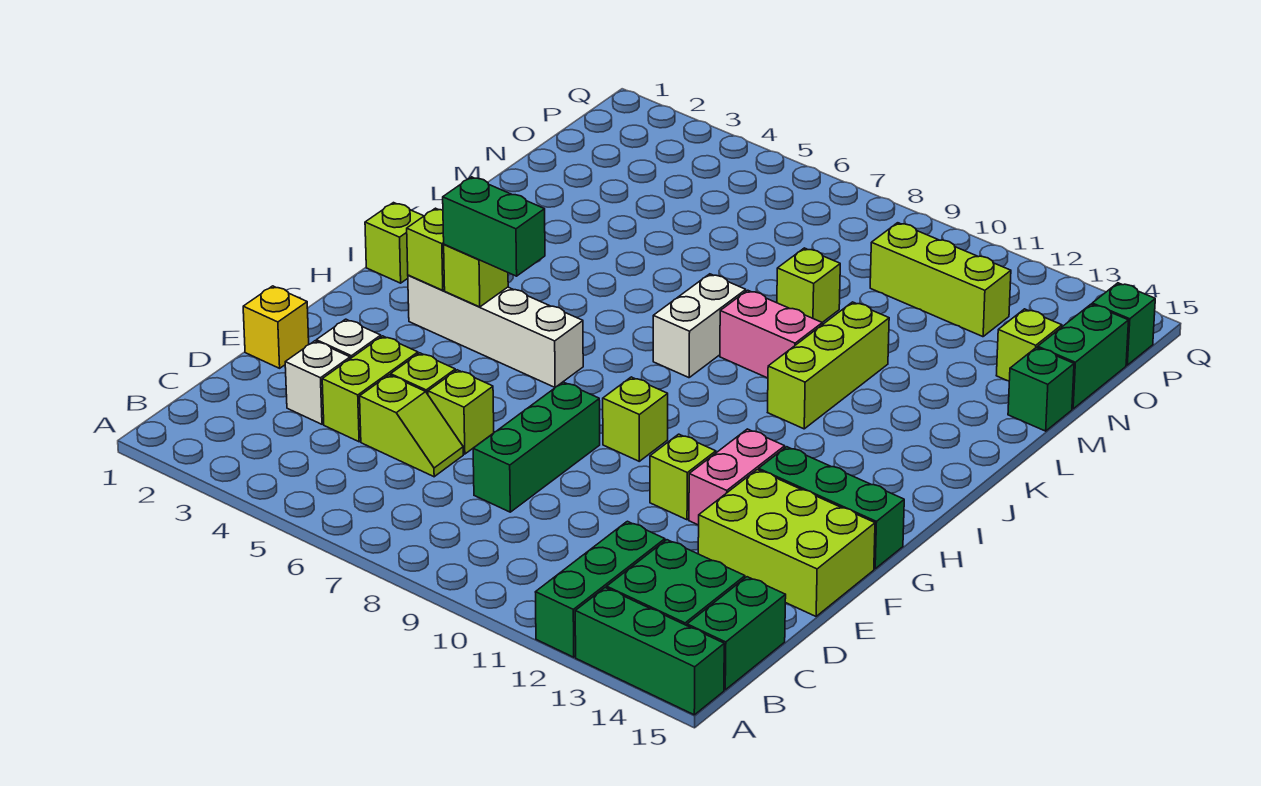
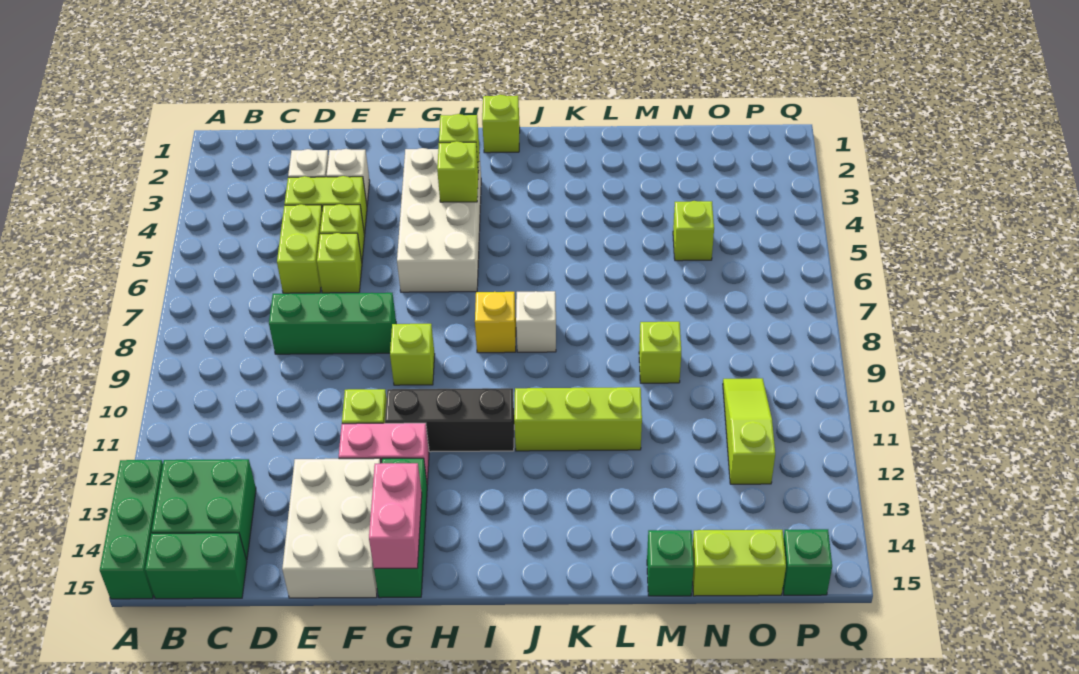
green 1x3 brick [536,521,665,657] -> none
lime 1x2 slope [360,375,463,477] -> lime 1x2 brick [277,204,322,293]
yellow 1x1 brick [243,286,309,368] -> yellow 1x1 brick moved to [475,292,516,353]
lime 2x3 brick [698,470,875,616] -> white 2x3 brick [282,458,381,598]
none -> black 1x3 brick [385,388,514,452]
white 1x4 brick [408,275,583,387] -> white 2x4 brick [397,148,481,292]
green 1x2 brick [443,177,545,276] -> none
white 1x2 brick [653,274,746,378] -> white 1x1 brick [516,291,556,352]
pink 1x2 brick [720,290,822,378] -> pink 1x2 brick moved to [369,463,422,569]
lime 1x1 brick [996,309,1062,381] -> lime 1x1 brick moved to [673,201,714,261]
green 1x2 brick [1038,304,1129,409] -> lime 1x2 brick [693,530,786,596]
lime 1x3 brick [870,223,1011,337] -> lime 1x3 slope [723,378,775,484]

